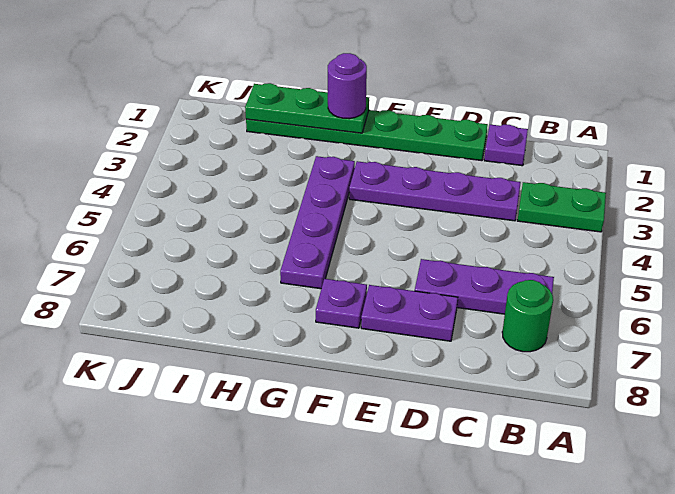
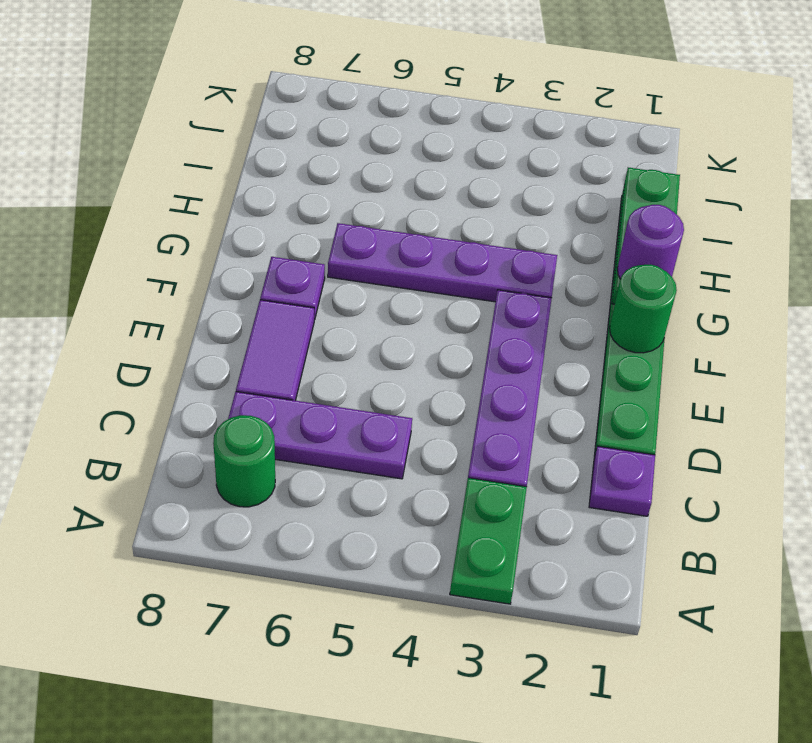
purple 1x3 plate [415,259,554,314] -> purple 1x3 plate turned to [228,392,412,479]
purple 1x2 plate [361,285,458,341] -> purple 1x2 tile [236,300,314,400]
none -> green 1x1 round brick [610,265,677,353]

